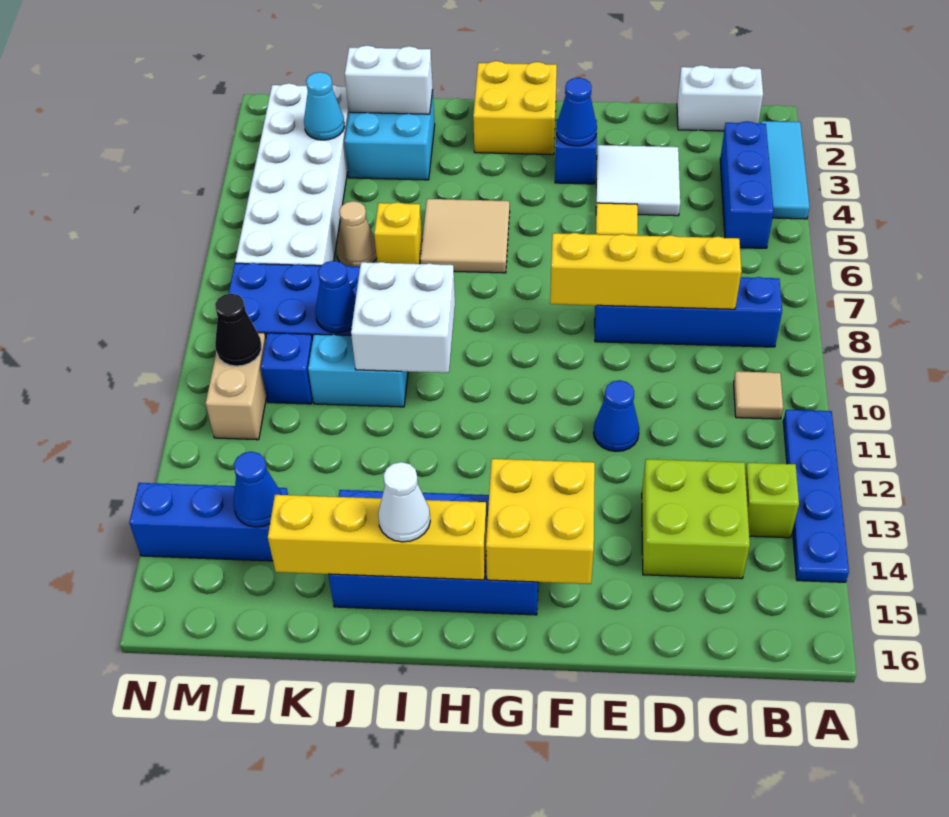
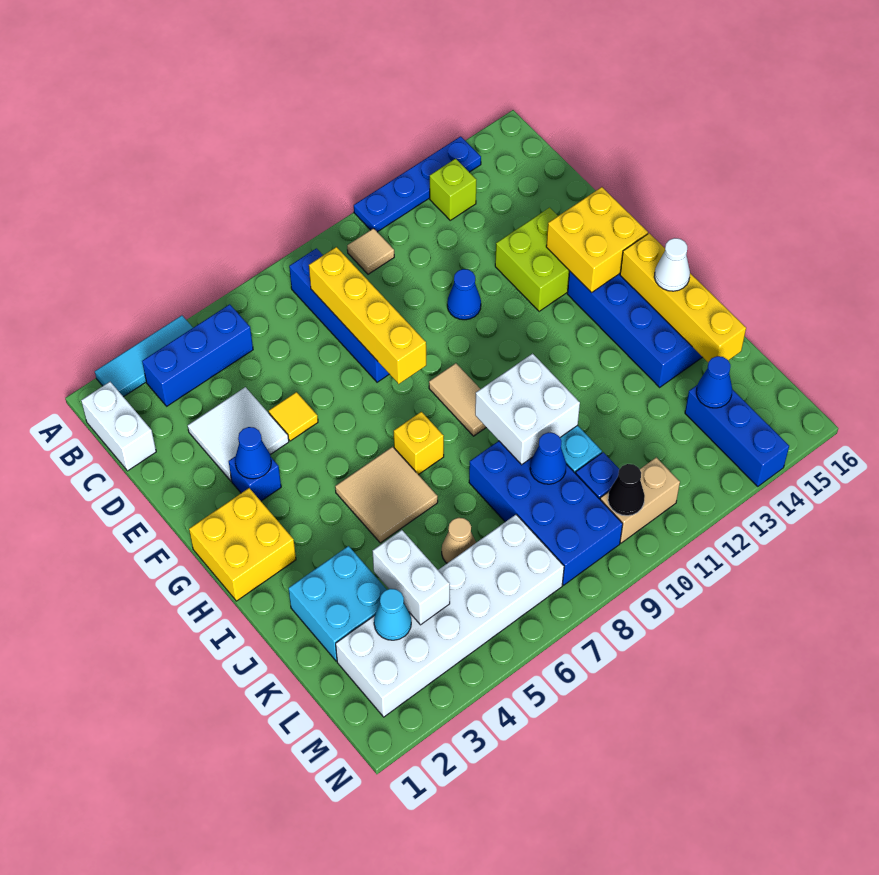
lime 2x2 brick [642,459,750,579] -> lime 2x2 brick moved to [495,208,569,311]
none -> tan 1x2 tile [429,363,486,436]
white 1x2 brick [345,46,433,114] -> white 1x2 brick moved to [373,530,450,625]
yellow 1x1 brick [374,202,422,264] -> yellow 1x1 brick moved to [394,412,444,475]

